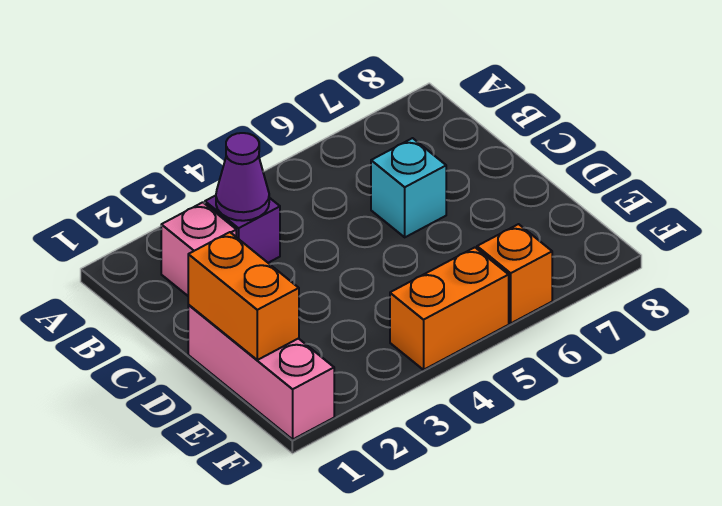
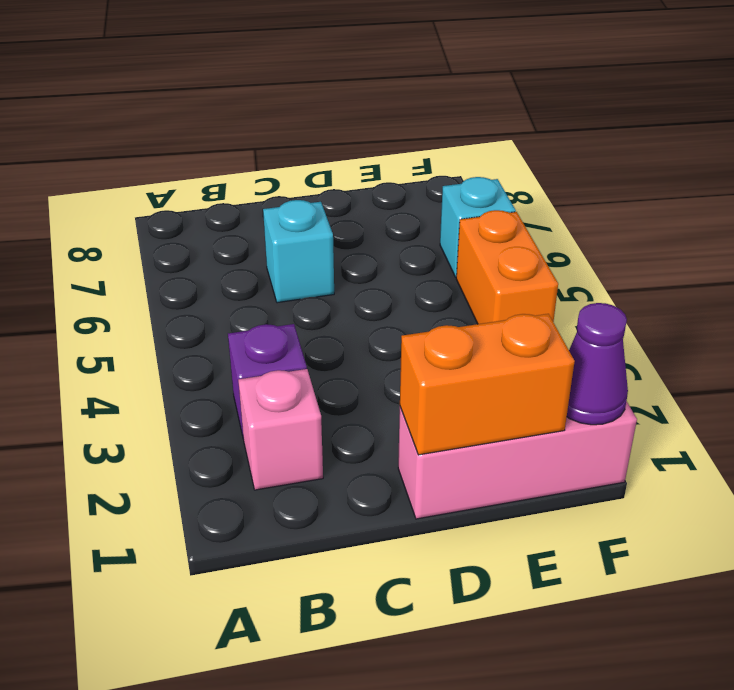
purple 1x1 cone [216,133,269,221] -> purple 1x1 cone moved to [567,303,628,425]
orange 1x1 brick [477,224,552,323] -> cyan 1x1 brick [440,177,516,277]

